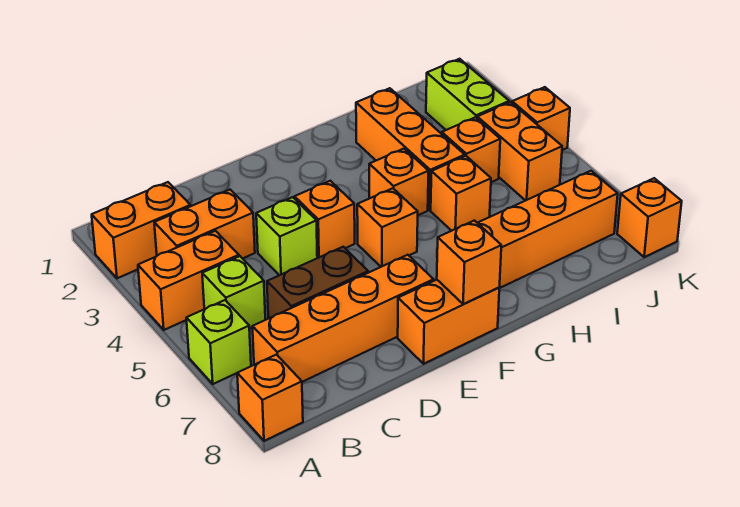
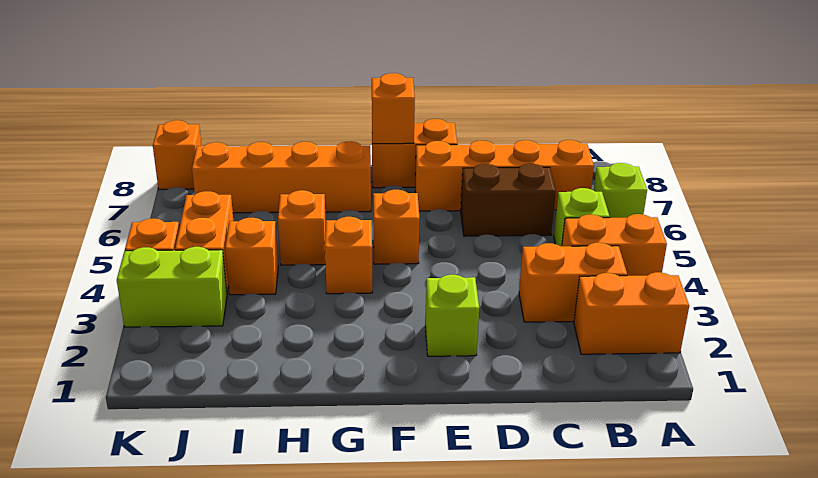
orange 1x1 brick [237,355,303,441] -> none
lime 1x1 brick [256,197,317,275] -> lime 1x1 brick moved to [425,275,479,356]
orange 1x1 brick [295,181,355,258] -> none
orange 1x3 brick [356,88,465,210] -> none
lime 1x2 brick [426,59,509,130] -> lime 1x2 brick turned to [117,247,227,327]

